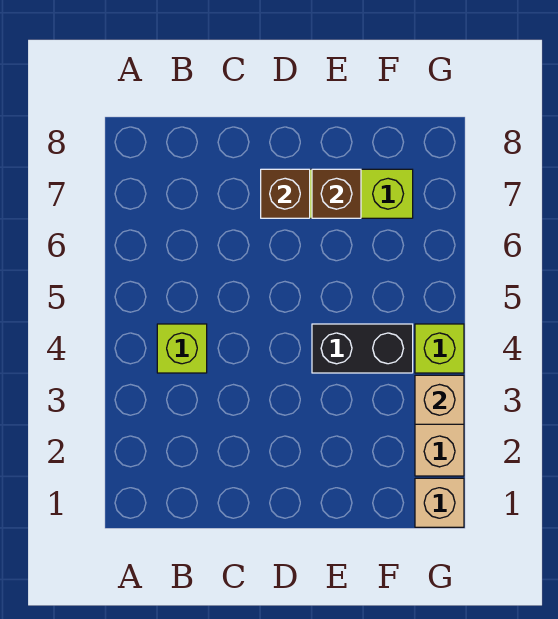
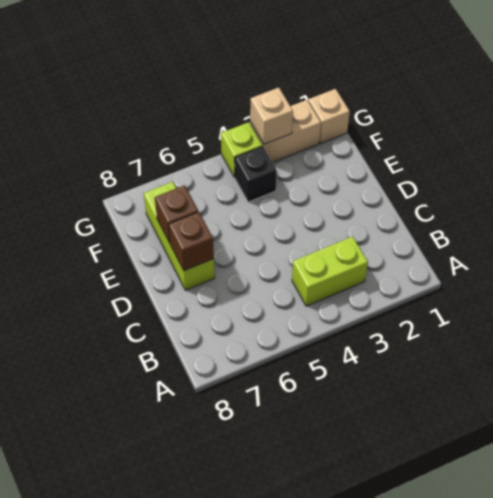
lime 1x1 brick [157,324,207,373] -> lime 1x2 brick [292,236,368,306]
black 1x2 brick [312,324,413,373] -> black 1x1 brick [235,146,277,202]

